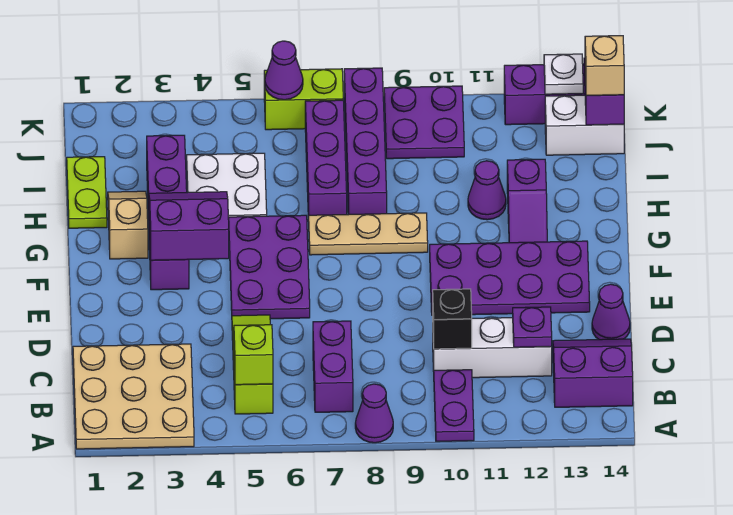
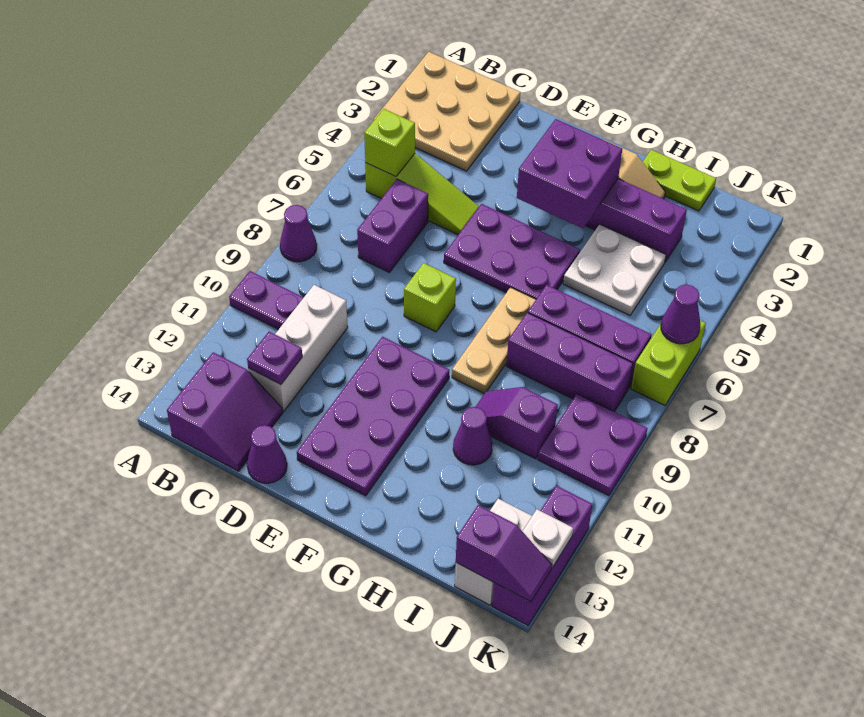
purple 1x2 brick [313,321,353,412] -> purple 1x2 brick turned to [357,179,428,273]
black 1x1 brick [433,289,472,349] -> none
none -> lime 1x1 brick [404,263,456,332]
purple 2x2 slope [149,192,229,260] -> purple 2x2 brick [517,119,622,228]
purple 1x2 slope [507,159,547,243] -> purple 1x2 slope moved to [476,387,558,459]
purple 1x4 brick [344,68,387,214] -> purple 1x3 brick [506,313,633,411]
tan 1x1 brick [585,36,624,96] -> none

